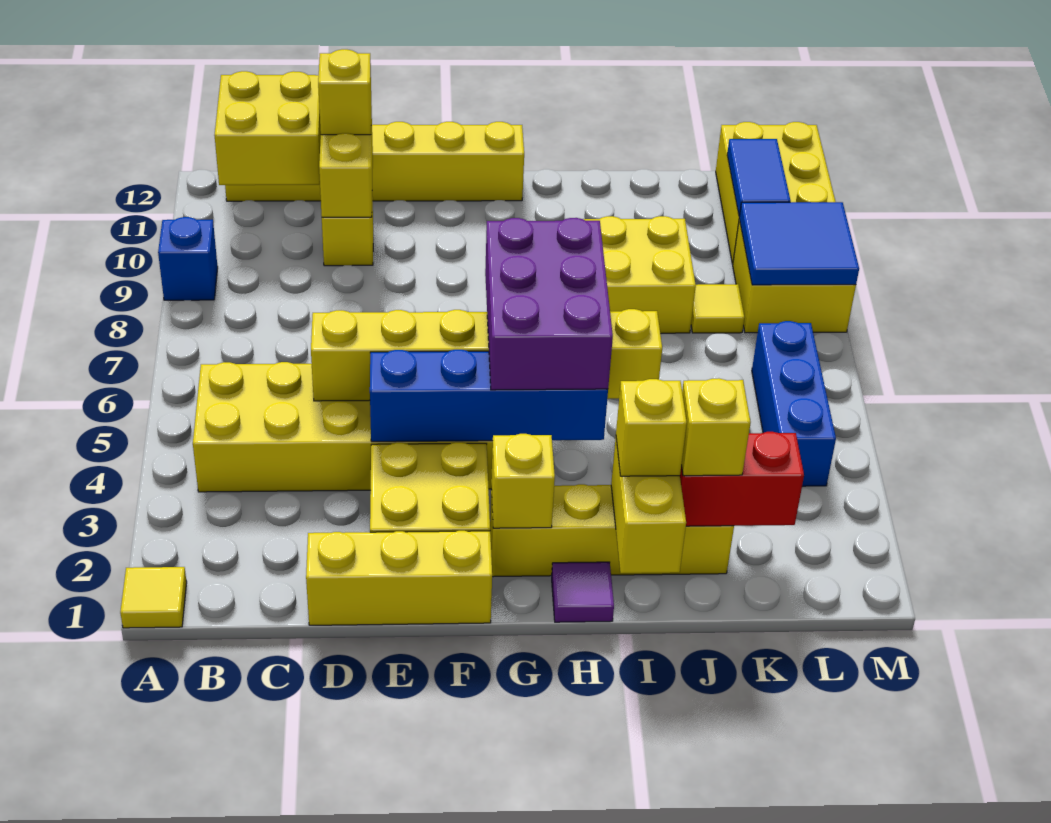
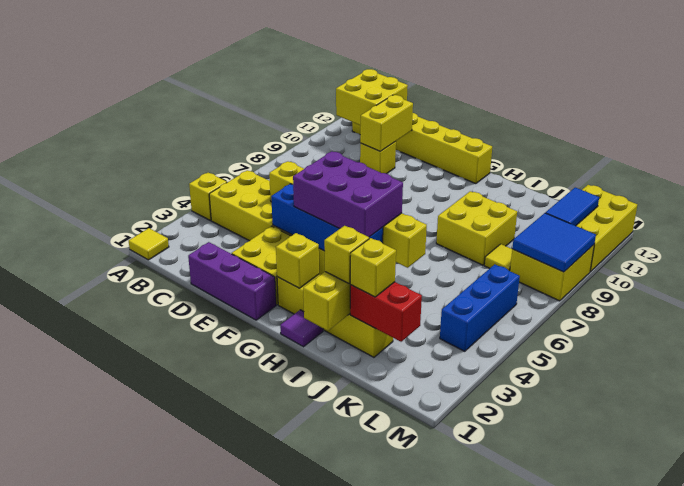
blue 1x1 brick [158,217,218,300] -> none
yellow 1x3 brick [306,531,492,625] -> purple 1x3 brick [188,242,276,320]
yellow 1x1 brick [318,49,371,135] -> yellow 1x1 brick moved to [189,173,227,221]
purple 2x3 brick [485,218,613,390] -> purple 2x3 brick turned to [293,151,403,237]

